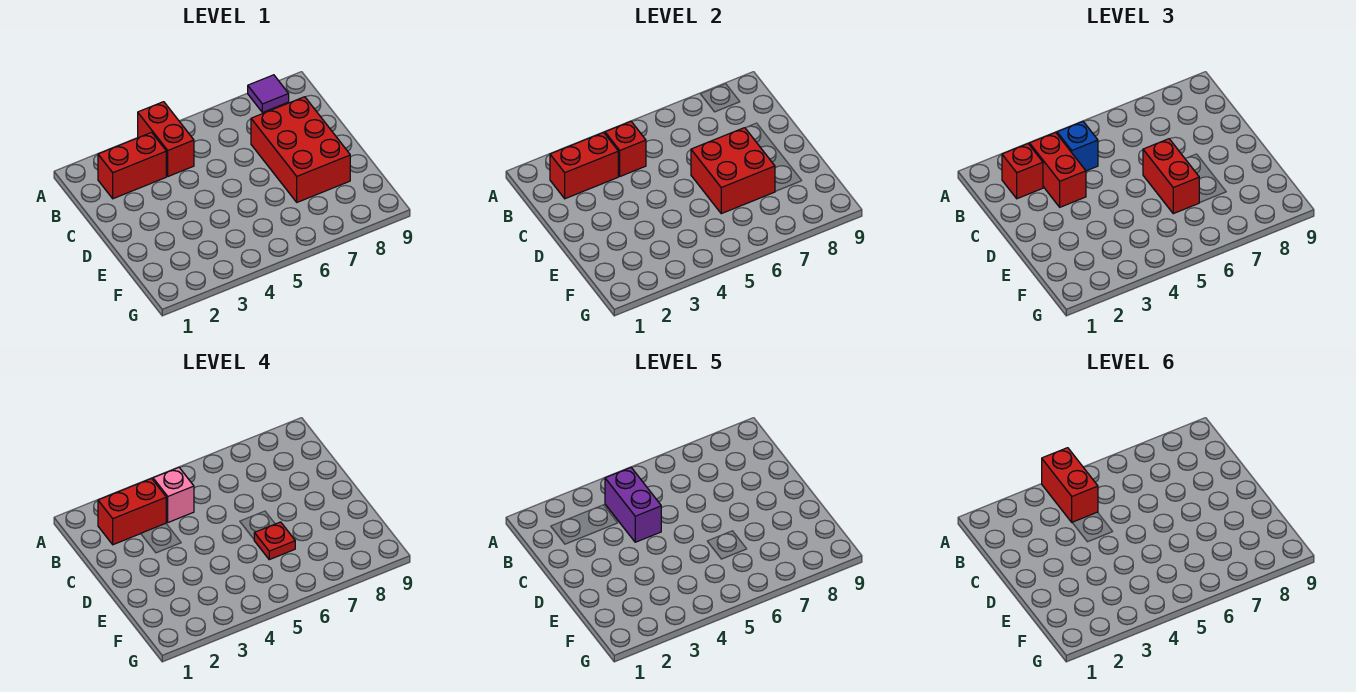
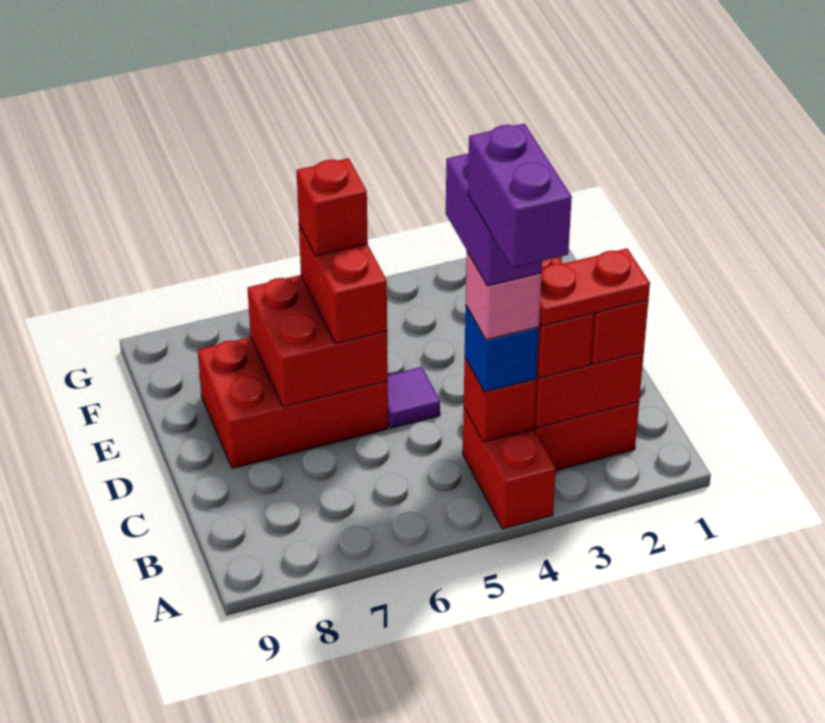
red 1x2 brick [1042,448,1098,522] -> purple 1x2 brick [468,124,572,268]
purple 1x1 tile [248,75,289,112] -> purple 1x1 tile moved to [387,367,440,428]
red 1x2 brick [98,479,166,545] -> red 1x2 plate [539,249,650,326]
red 2x3 brick [251,97,350,202] -> red 2x3 brick turned to [198,337,388,468]
red 1x1 plate [254,522,295,560] -> red 1x1 brick [297,158,368,256]

